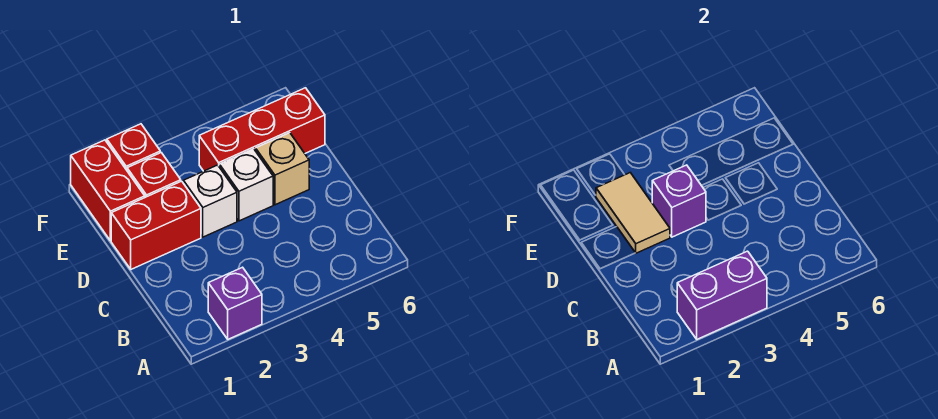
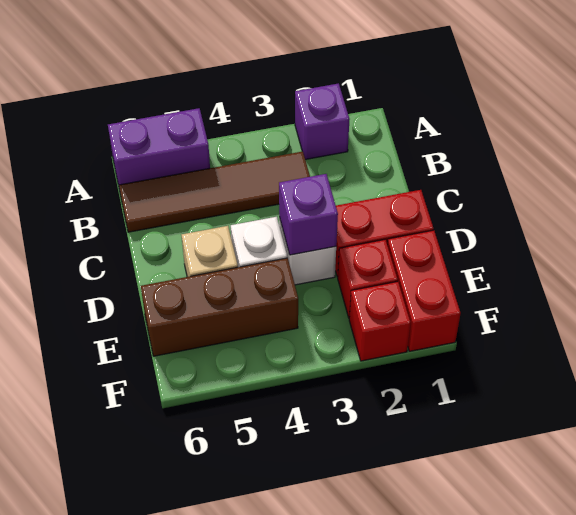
purple 1x2 brick [677,251,767,339] -> purple 1x2 brick moved to [108,108,210,190]
none -> brown 1x4 tile [119,151,310,232]
tan 1x2 tile [596,173,670,253] -> none
red 1x3 brick [199,88,325,171] -> brown 1x3 brick [141,258,298,356]

